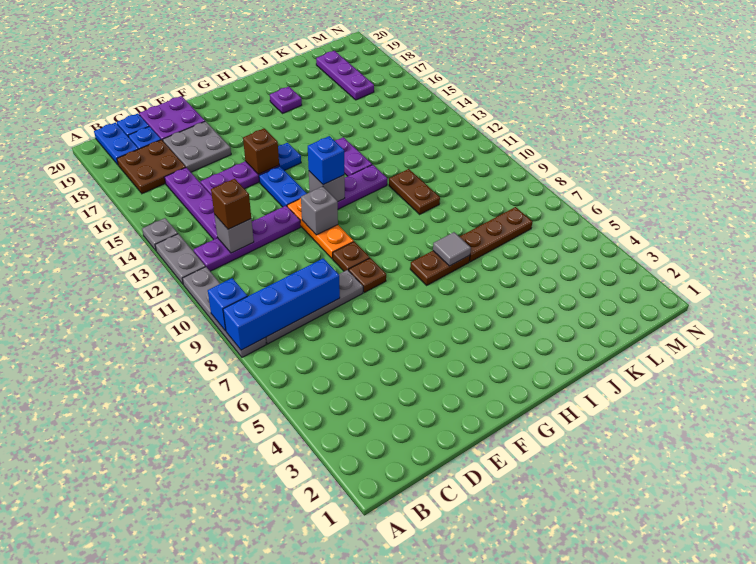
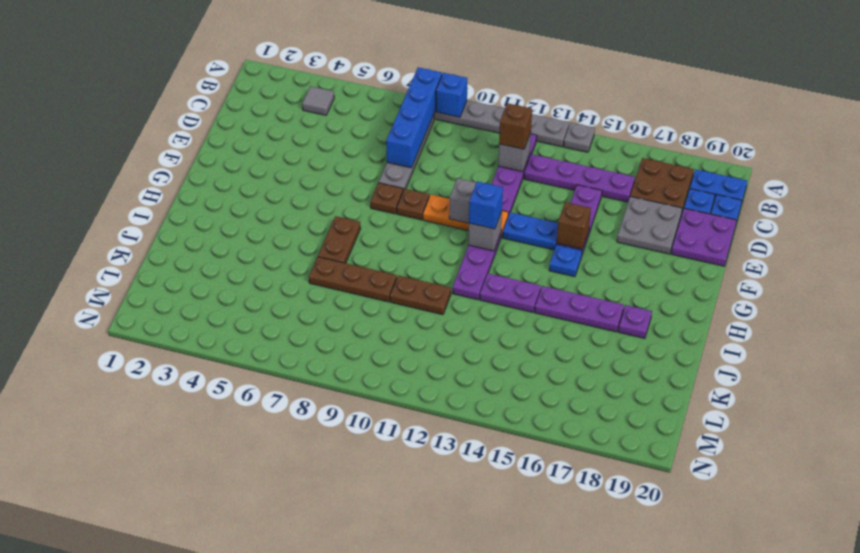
grey 1x1 tile [433,232,471,266] -> grey 1x1 tile moved to [302,86,334,115]
brown 1x3 plate [460,207,533,262] -> brown 1x3 plate turned to [309,257,397,302]
purple 1x3 plate [316,51,374,100] -> purple 1x3 plate moved to [535,286,624,332]

